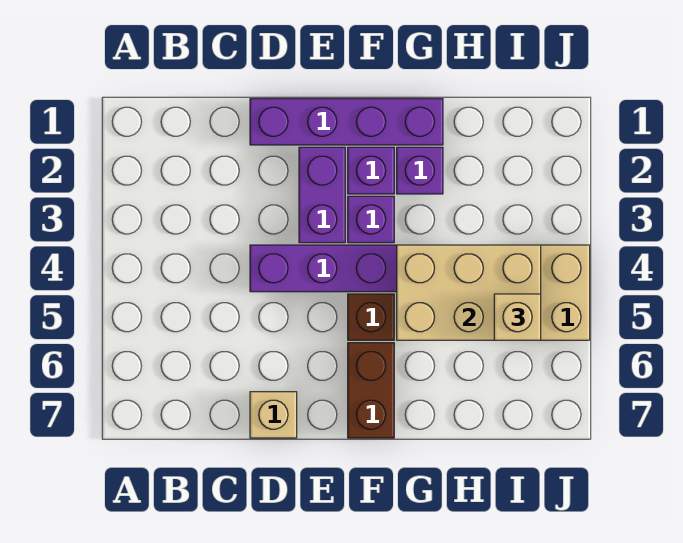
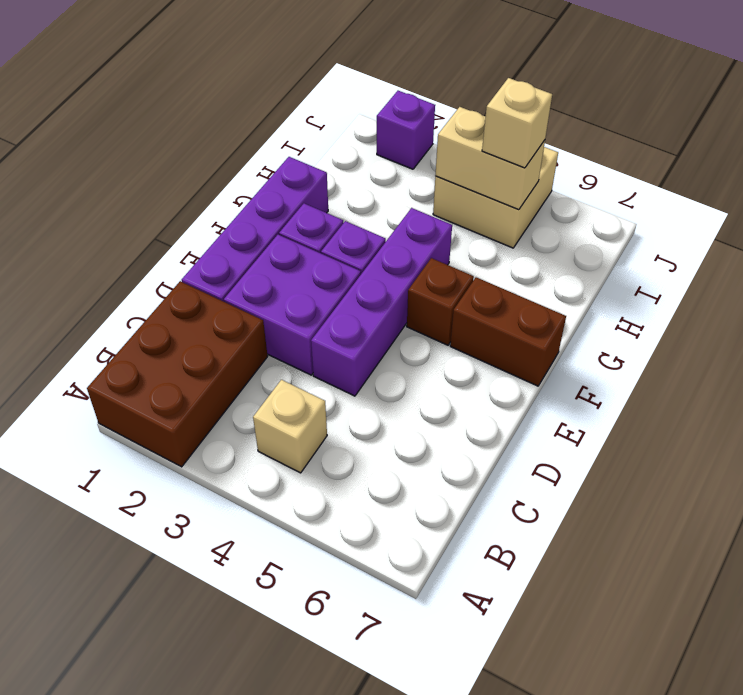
none -> brown 2x3 brick [87,281,268,467]
tan 1x1 brick [250,392,297,438] -> tan 1x1 brick moved to [253,380,327,473]
purple 1x2 brick [299,147,345,243] -> purple 2x2 brick [224,235,361,375]
purple 1x1 brick [397,147,443,194] -> purple 1x1 brick moved to [377,91,435,169]
tan 2x3 brick [397,245,541,340] -> tan 1x2 brick [435,107,545,210]

